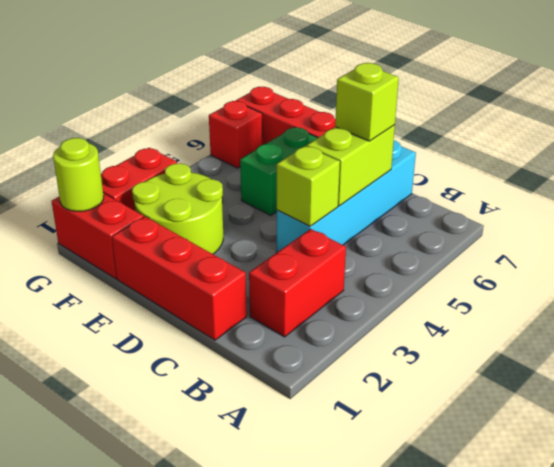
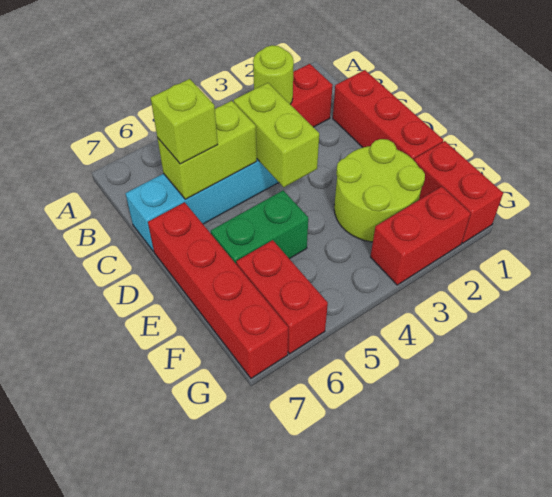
lime 1x1 brick [277,146,340,226] -> lime 1x2 brick [234,83,319,187]
lime 1x1 round brick [53,138,104,211] -> lime 1x1 round brick moved to [253,45,294,104]
red 1x1 brick [209,101,262,168] -> red 1x2 brick [236,240,328,354]

